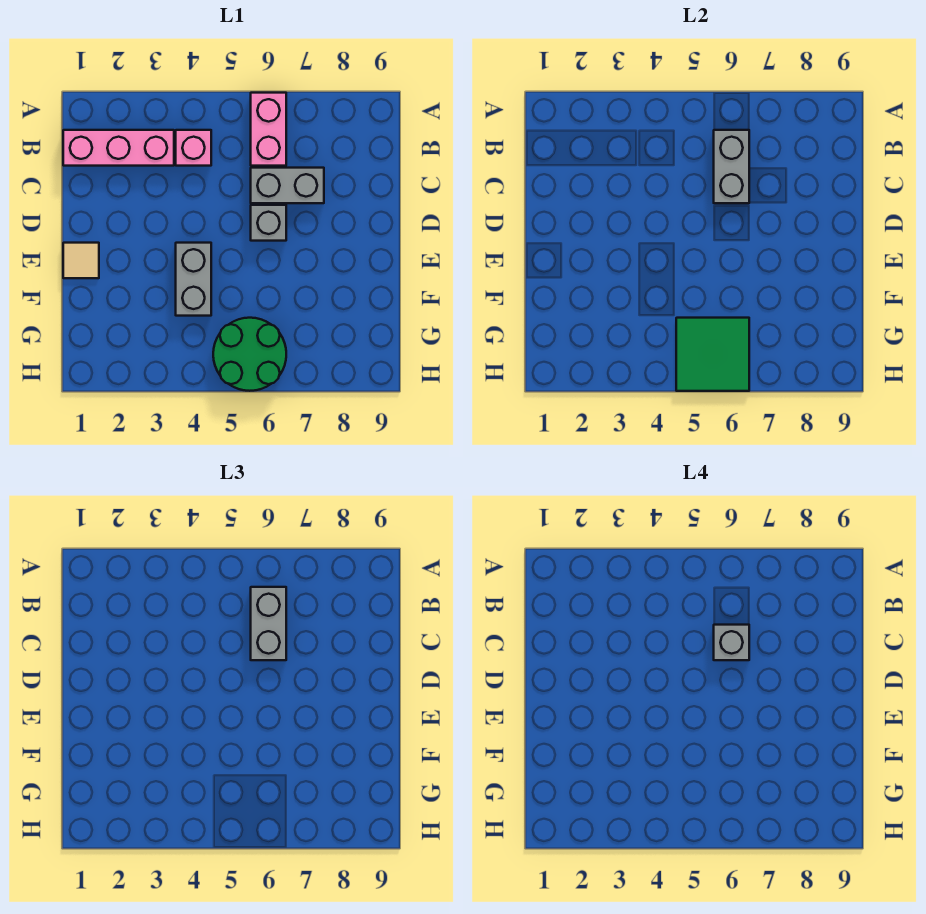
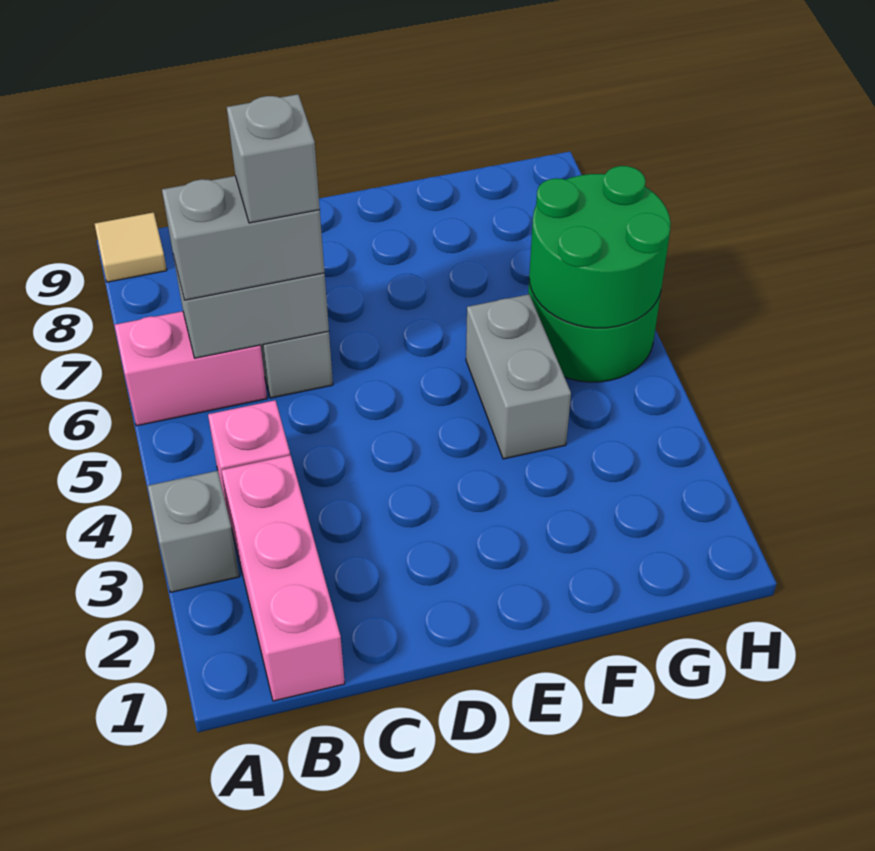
grey 1x1 brick [251,205,286,241] -> grey 1x1 brick moved to [148,471,239,592]
tan 1x1 tile [63,243,99,278] -> tan 1x1 tile moved to [95,212,167,282]
grey 1x2 brick [176,243,211,316] -> grey 1x2 brick turned to [466,294,571,459]
green 2x2 tile [676,318,749,391] -> green 2x2 round brick [529,166,671,328]

